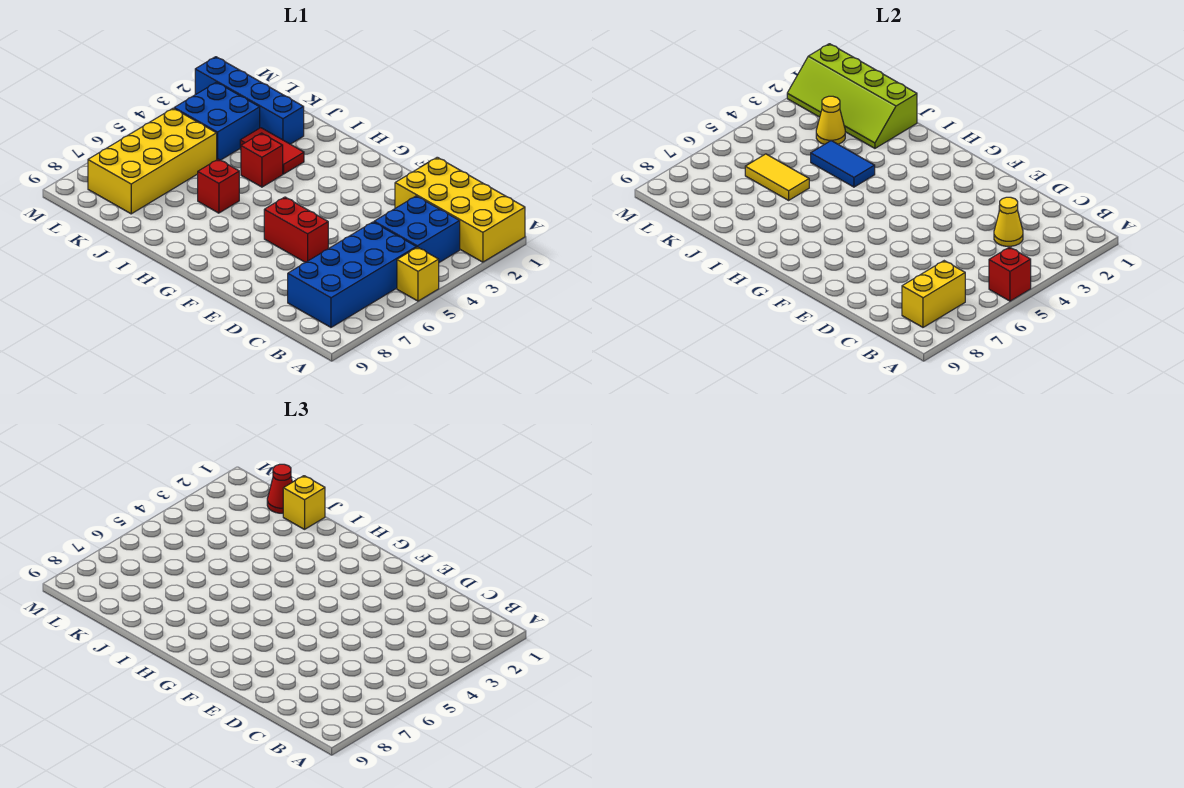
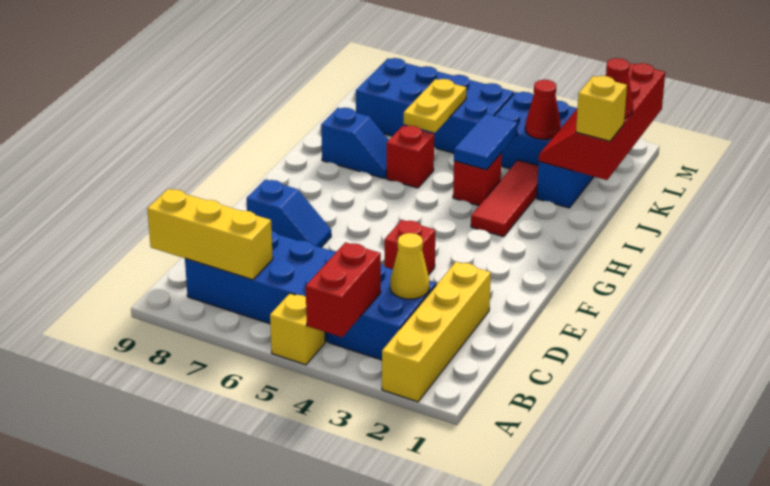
yellow 2x4 brick [395,157,525,262] -> yellow 1x4 brick [382,262,491,402]
red 1x1 brick [989,247,1031,301] -> red 1x1 brick moved to [385,220,435,275]
yellow 1x2 brick [902,261,965,327] -> yellow 1x3 brick [147,189,273,280]
red 1x2 brick [264,197,328,263] -> red 1x2 brick moved to [306,242,381,337]
none -> blue 1x2 slope [247,180,331,247]
red 1x2 tile [240,128,304,174] -> red 1x3 tile [471,160,538,237]
none -> blue 1x2 slope [321,108,388,179]
lime 2x4 slope [787,44,917,148] -> red 2x4 slope [539,63,665,180]
yellow 1x2 tile [745,154,809,200] -> yellow 1x2 plate [404,79,466,133]
yellow 1x1 cone [816,96,845,145] -> red 1x1 cone [525,80,561,139]
yellow 2x4 brick [88,108,217,214] -> blue 2x4 brick [356,58,514,153]

